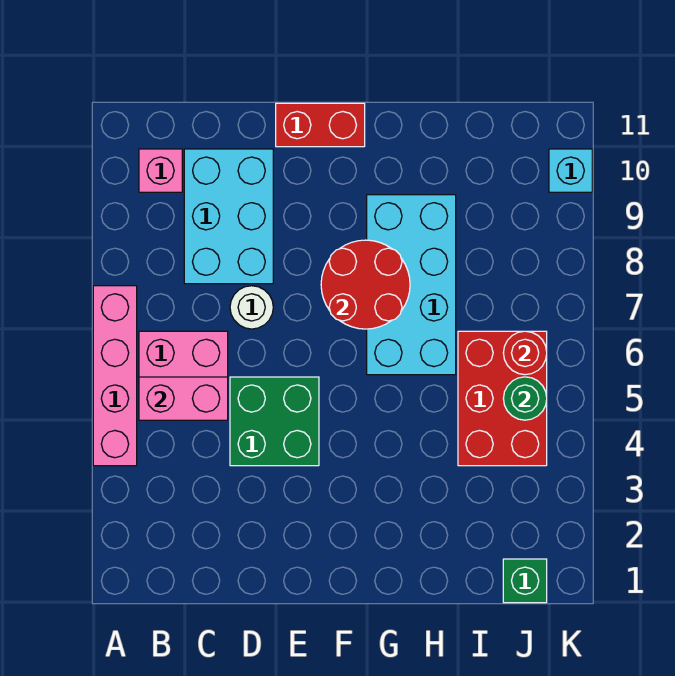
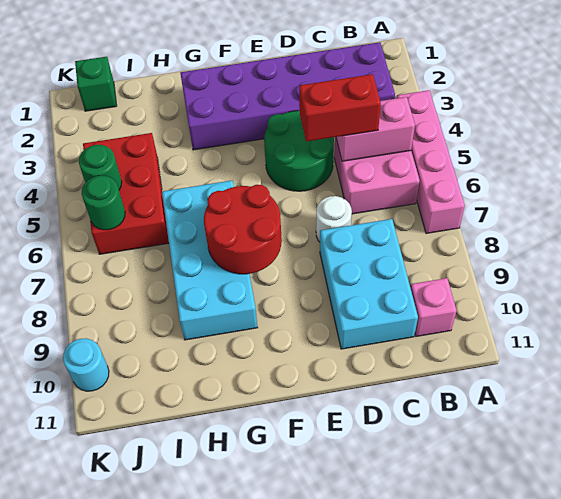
none -> purple 2x6 brick [180,42,395,150]
green 2x2 brick [230,377,319,466] -> green 2x2 round brick [264,111,334,191]
red 1x2 brick [276,103,365,147] -> red 1x2 brick moved to [299,74,381,142]
red 1x1 round brick [503,331,547,375] -> green 1x1 round brick [82,176,125,230]
cyan 1x1 brick [549,149,592,192] -> cyan 1x1 round brick [63,338,109,391]

